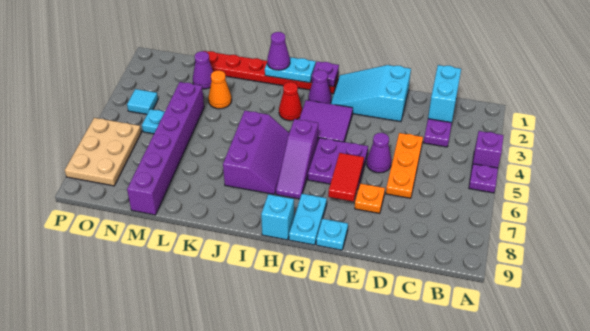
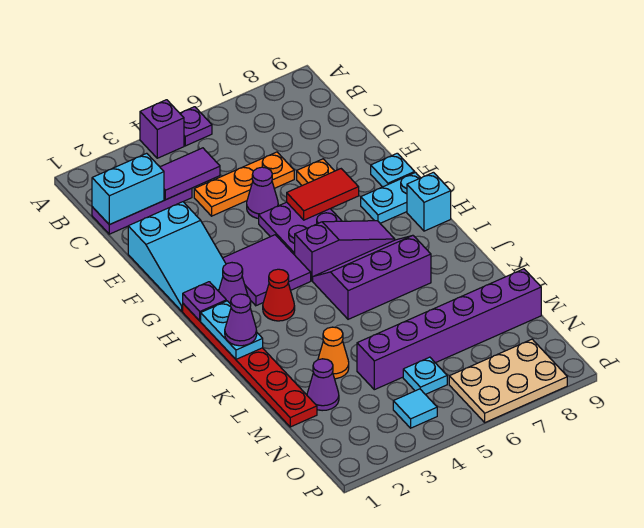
none -> purple 1x2 tile [160,148,220,200]

